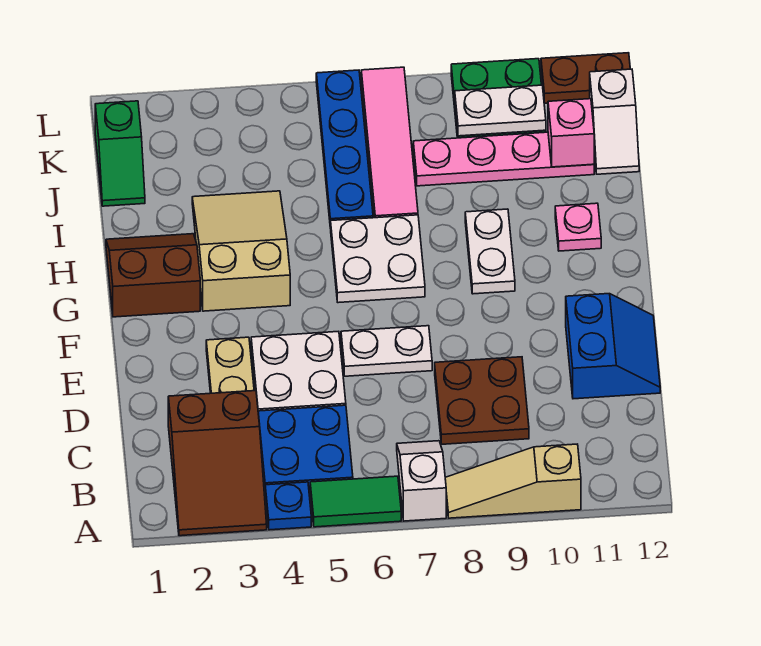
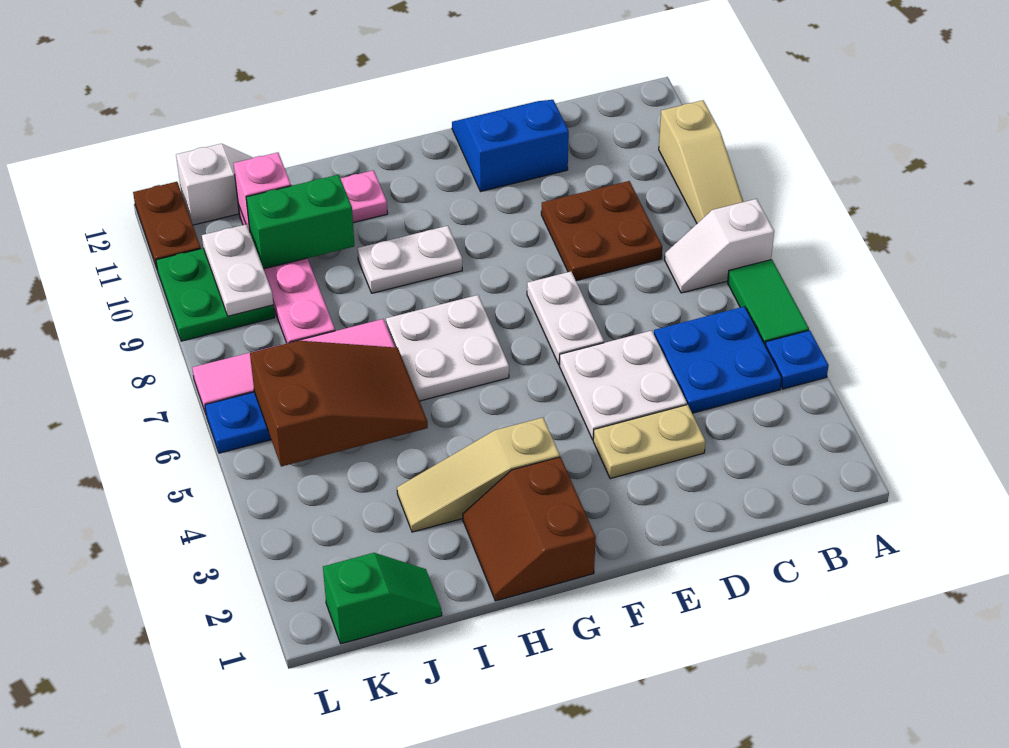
brown 2x3 slope [168,391,267,536] -> brown 2x3 slope moved to [250,341,428,467]
tan 2x3 slope [192,191,290,311] -> tan 1x3 slope [397,418,560,532]
none -> green 1x2 brick [246,175,354,269]

